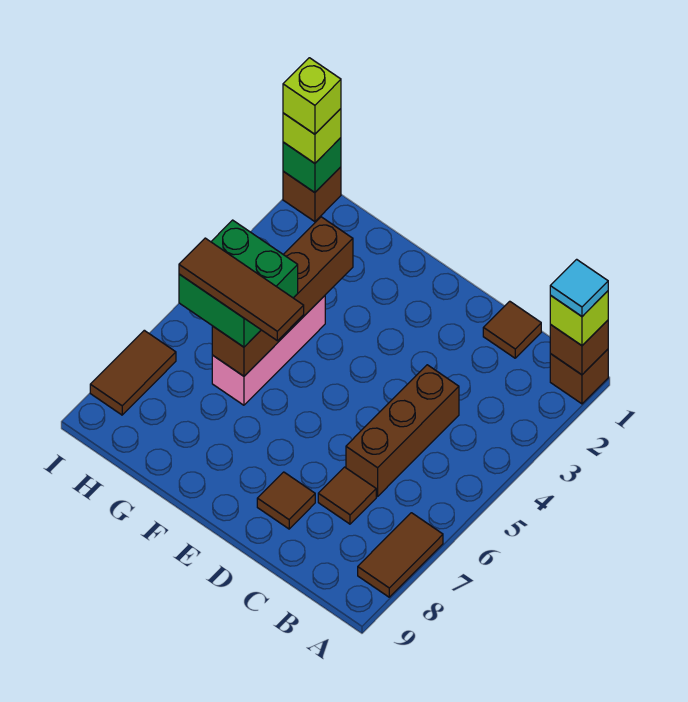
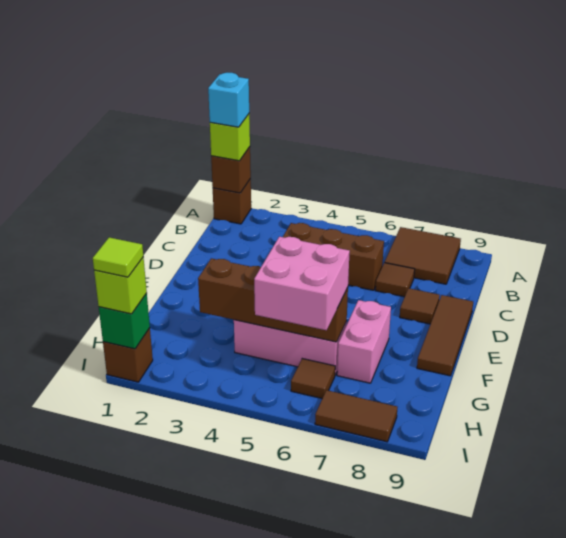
cyan 1x1 tile [550,259,608,316] -> cyan 1x1 brick [208,73,249,127]
brown 1x2 tile [358,513,443,597] -> brown 2x2 tile [385,227,461,284]
brown 1x1 tile [483,301,541,358] -> brown 1x1 tile moved to [291,359,335,398]
brown 1x3 tile [179,238,304,341] -> brown 1x3 tile moved to [417,295,473,376]
none -> pink 1x2 brick [337,300,391,383]
green 2x2 brick [179,220,298,347] -> pink 2x2 brick [254,237,350,330]
lime 1x1 brick [283,58,341,134] -> lime 1x1 tile [93,237,143,277]

